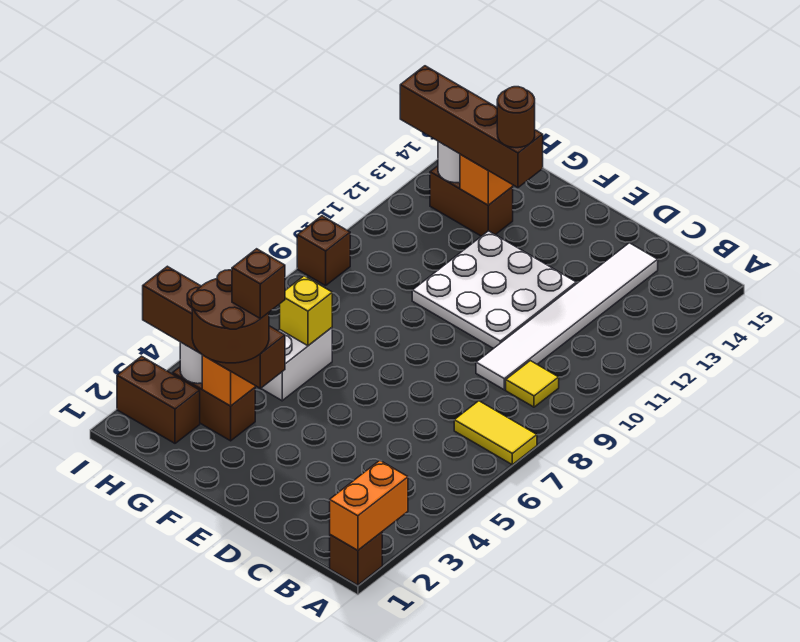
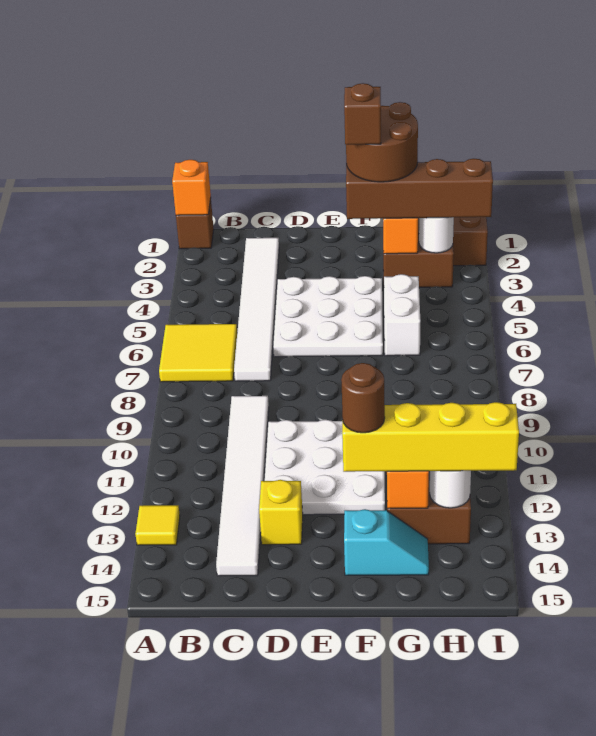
orange 1x2 brick [330,460,408,550] -> orange 1x1 brick [172,160,211,215]
yellow 1x2 tile [454,401,537,465] -> yellow 2x2 tile [159,324,237,382]
yellow 1x1 tile [506,361,559,407] -> yellow 1x1 tile moved to [135,505,180,545]
none -> white 1x6 tile [234,238,279,381]
none -> white 3x3 plate [273,276,383,357]
brown 1x4 brick [400,66,543,188] -> yellow 1x4 brick [342,402,519,472]
none -> cyan 1x2 slope [344,509,429,575]
yellow 1x1 brick [280,276,332,346] -> yellow 1x1 brick moved to [259,480,303,545]
brown 1x1 brick [297,216,350,286] -> none

